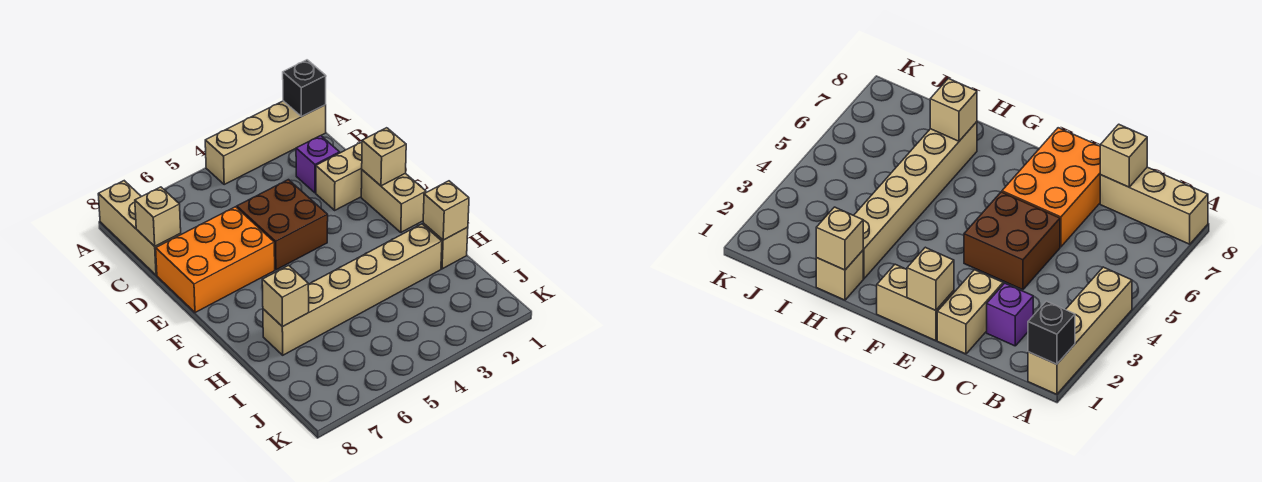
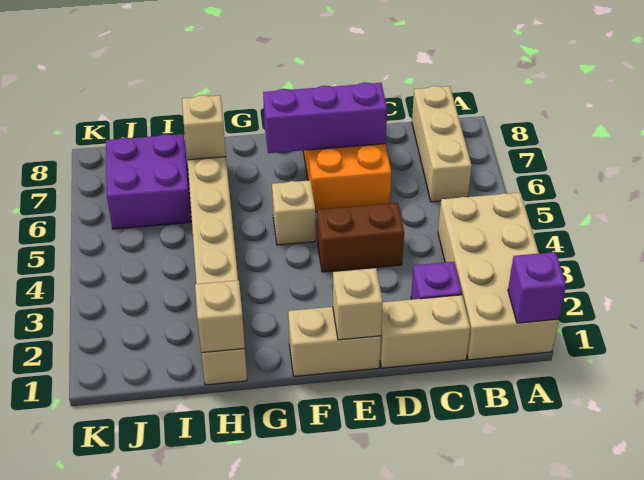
tan 1x4 brick [205,101,326,184] -> tan 2x4 brick [438,193,559,360]
black 1x1 brick [283,60,326,116] -> purple 1x1 brick [508,252,566,323]
tan 1x3 brick [98,181,181,275] -> tan 1x3 brick turned to [412,86,472,202]
tan 1x1 brick [135,187,181,246] -> tan 1x1 brick moved to [272,180,315,245]
tan 1x2 brick [316,142,362,210] -> tan 1x2 brick turned to [380,295,470,368]
brown 2x2 brick [237,180,328,270] -> brown 1x2 brick [317,203,404,272]
none -> purple 1x3 brick [263,82,387,153]
none -> purple 2x2 brick [106,134,191,229]

